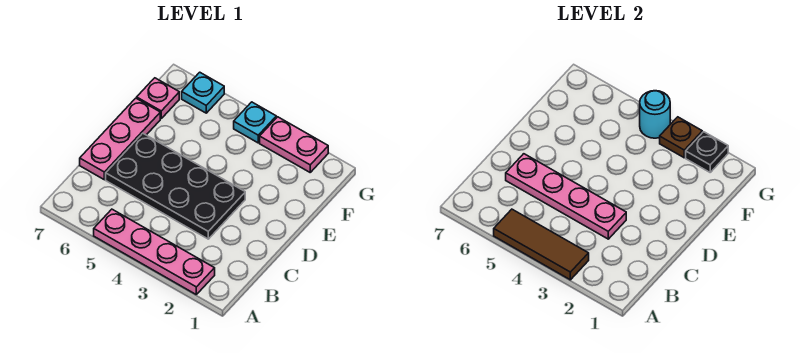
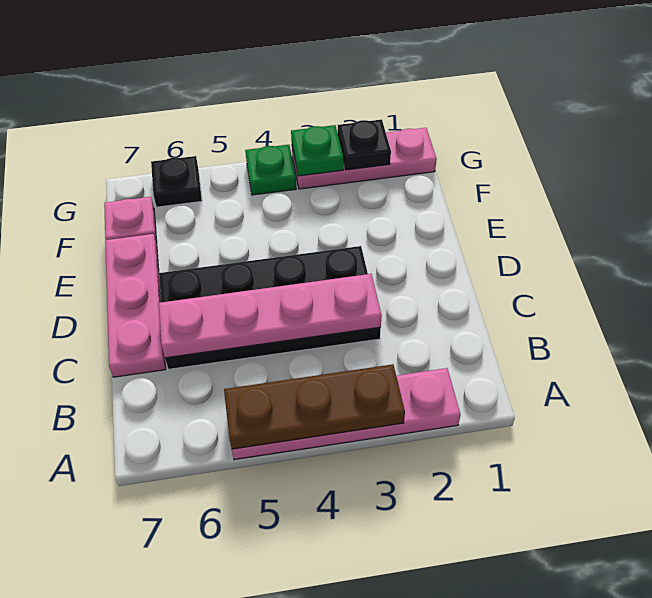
brown 1x3 tile [494,209,589,280] -> brown 1x3 plate [224,364,405,449]
pink 1x2 plate [260,117,328,172] -> pink 1x3 plate [292,128,437,189]
brown 1x1 plate [660,117,702,158] -> green 1x1 plate [291,125,343,176]
cyan 1x1 plate [234,102,276,143] -> green 1x1 plate [245,145,296,195]
cyan 1x1 round brick [640,91,670,138] -> none
cyan 1x1 plate [182,72,224,113] -> black 1x1 plate [151,156,202,207]

